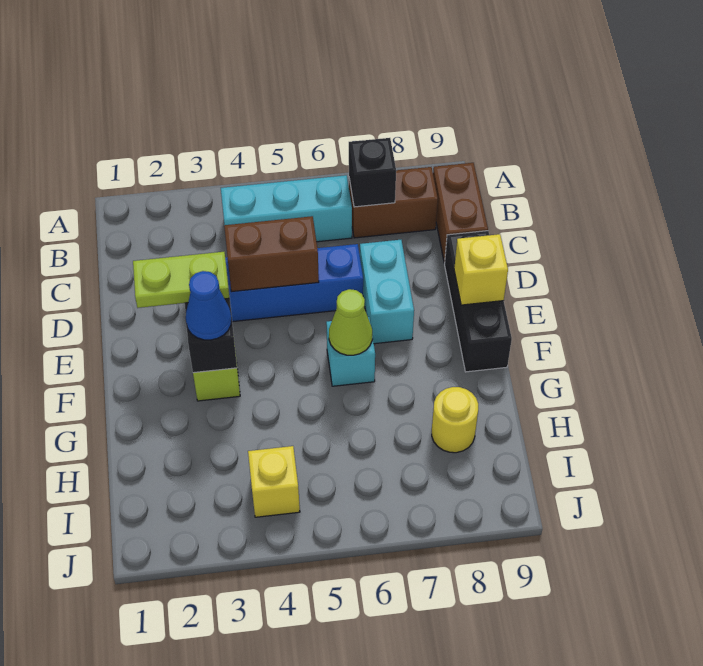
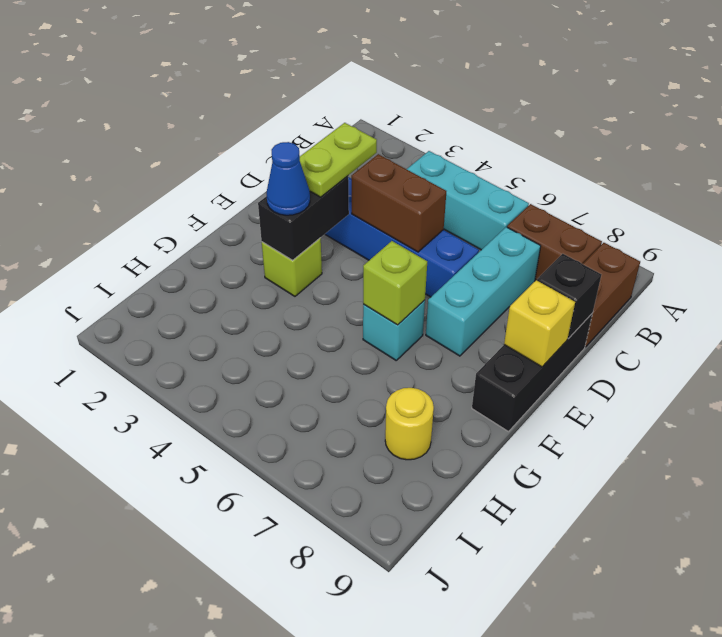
black 1x1 brick [349,138,396,207] -> black 1x1 brick moved to [537,254,601,338]
cyan 1x2 brick [360,240,414,344] -> cyan 1x3 brick [426,227,541,356]
lime 1x2 plate [133,252,229,308] -> lime 1x2 plate turned to [300,123,377,197]
lime 1x1 cone [329,289,372,355] -> lime 1x1 brick [363,241,427,325]
yellow 1x1 brick [248,446,300,517] -> none

